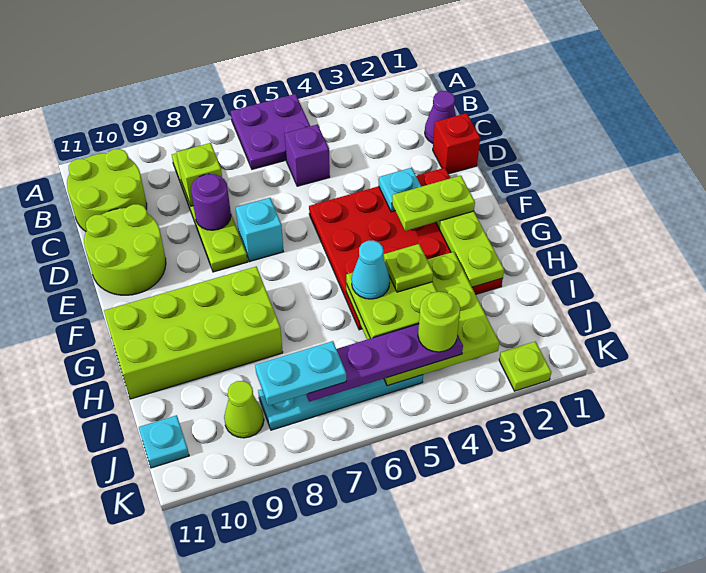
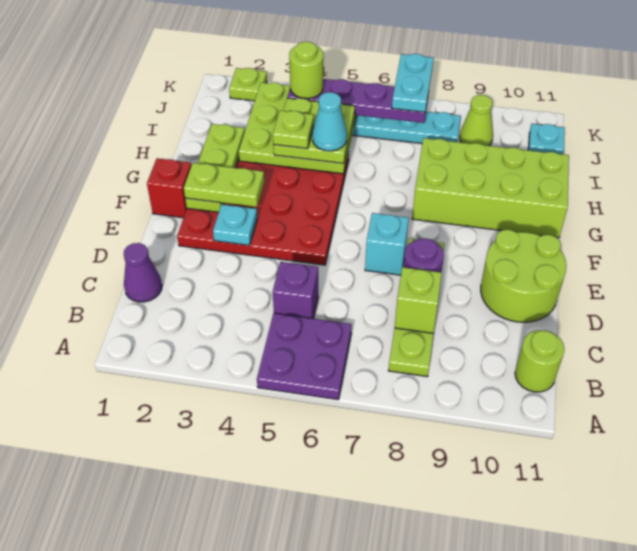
lime 2x2 round brick [67,149,147,231] -> lime 1x1 round brick [515,330,564,392]
red 1x1 brick [433,113,480,174] -> red 1x1 brick moved to [147,158,191,218]
cyan 1x2 plate [255,341,346,406] -> cyan 1x2 plate turned to [392,54,433,112]

